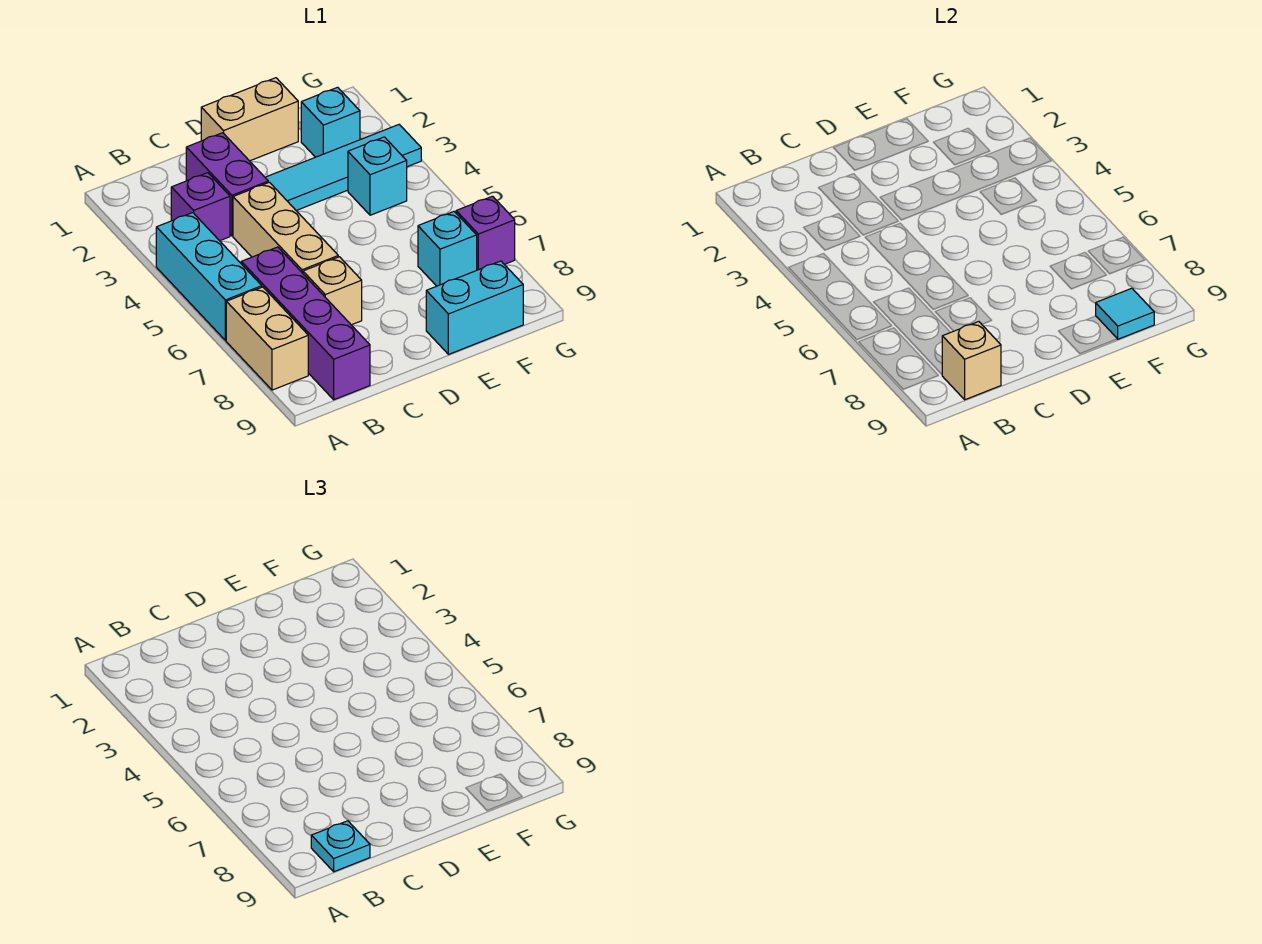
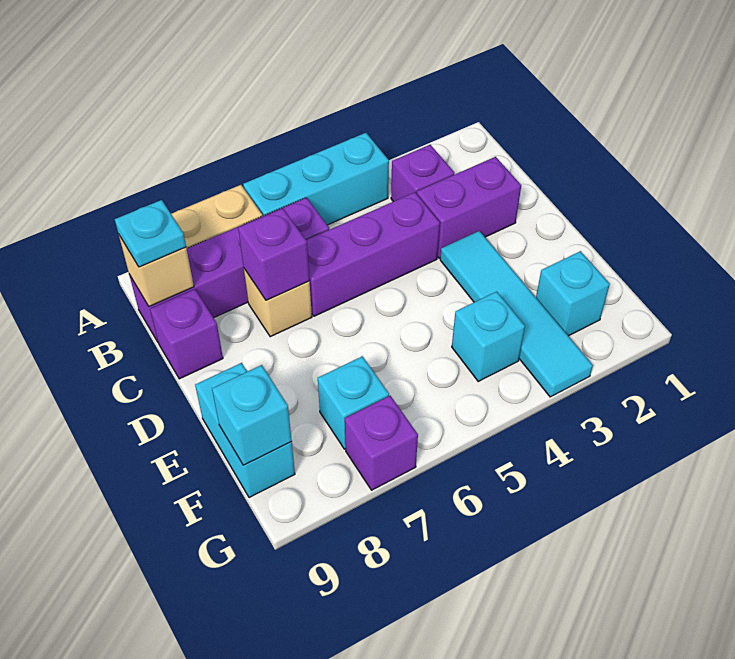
tan 1x3 brick [233,182,338,273] -> purple 1x3 brick [306,192,440,316]
none -> purple 1x1 brick [238,208,309,300]
none -> purple 1x1 brick [150,289,223,379]
tan 1x2 brick [201,78,298,161] -> none
cyan 1x1 tile [1096,288,1154,339] -> cyan 1x1 brick [212,365,292,465]

